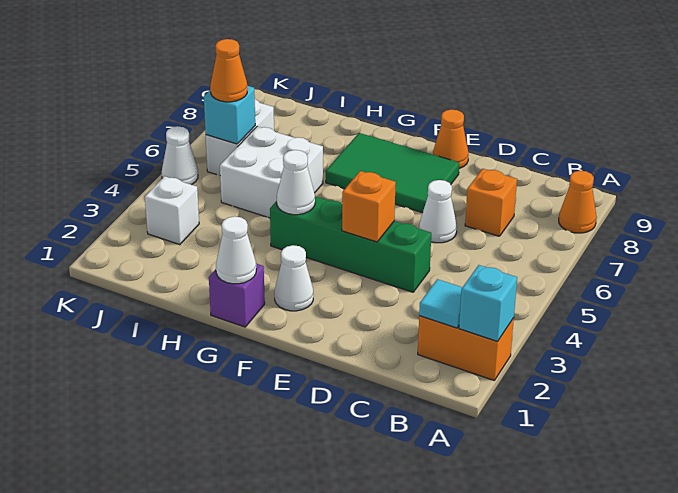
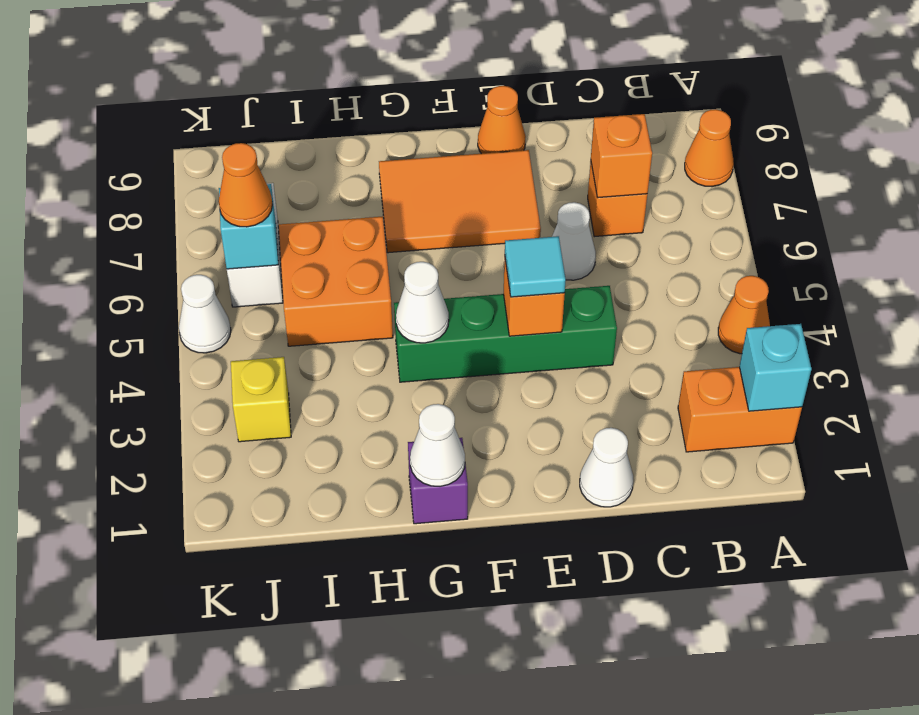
none -> orange 1x1 cone [718,276,770,354]
cyan 1x1 tile [419,279,462,328] -> cyan 1x1 tile moved to [505,236,566,297]
none -> orange 1x1 brick [591,114,652,198]
green 2x3 tile [326,133,459,213] -> orange 2x3 tile [379,150,541,253]
white 1x1 cone [274,245,313,311] -> white 1x1 cone moved to [580,428,633,507]
white 2x2 brick [220,127,323,218] -> orange 2x2 brick [279,216,393,346]
white 1x1 brick [145,176,199,245] -> yellow 1x1 brick [231,357,291,442]

